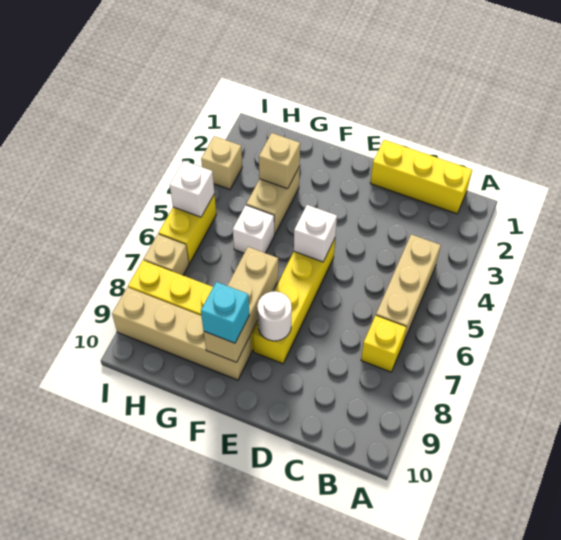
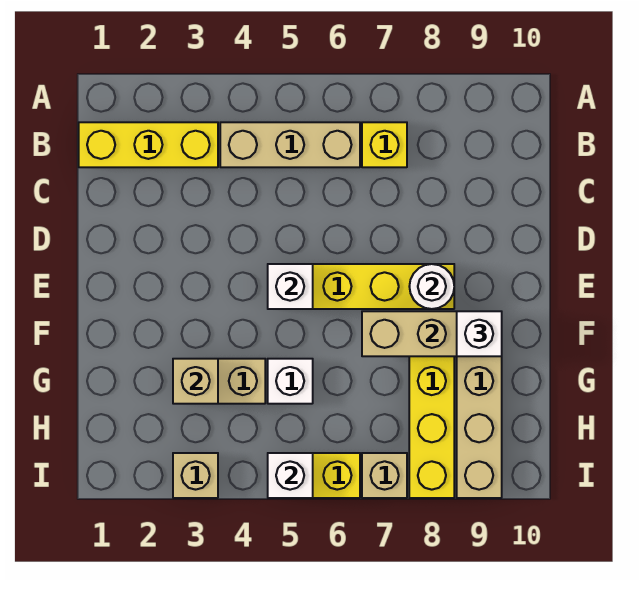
yellow 1x3 brick [370,140,472,214] -> yellow 1x3 brick turned to [79,122,218,167]
cyan 1x1 brick [201,282,249,343] -> white 1x1 brick [457,311,502,356]

